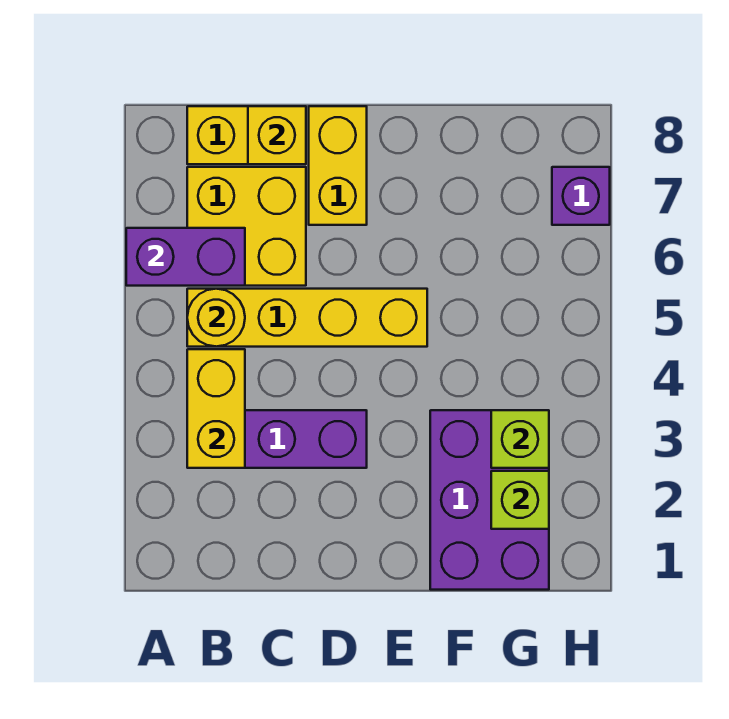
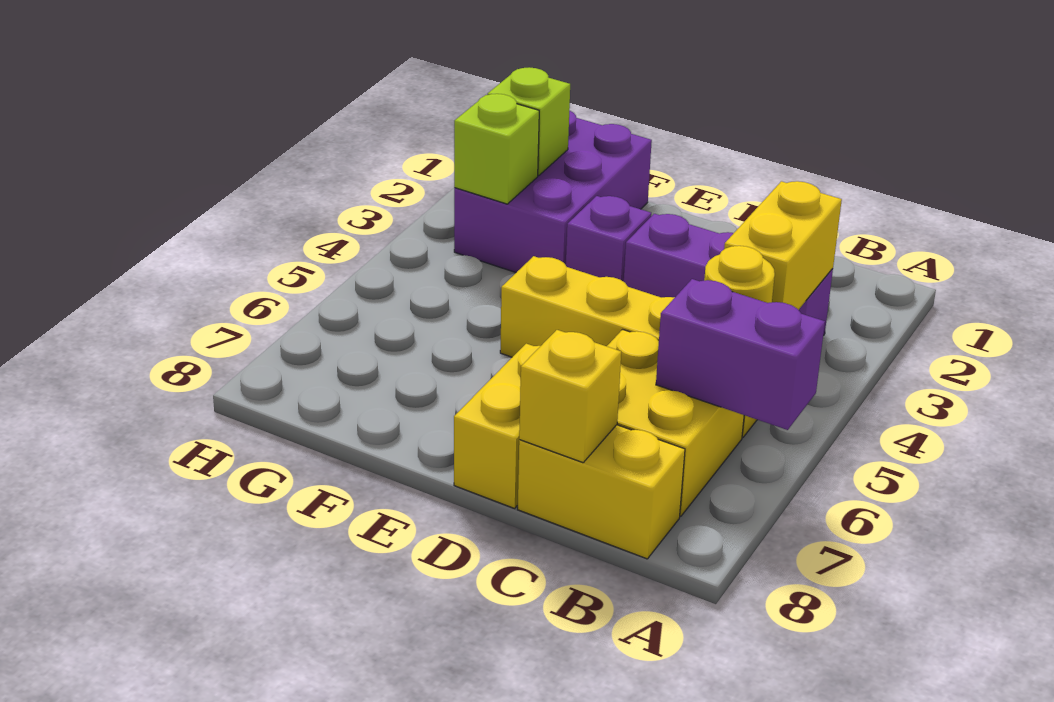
purple 1x1 brick [552,167,610,225] -> purple 1x1 brick moved to [566,196,651,282]

